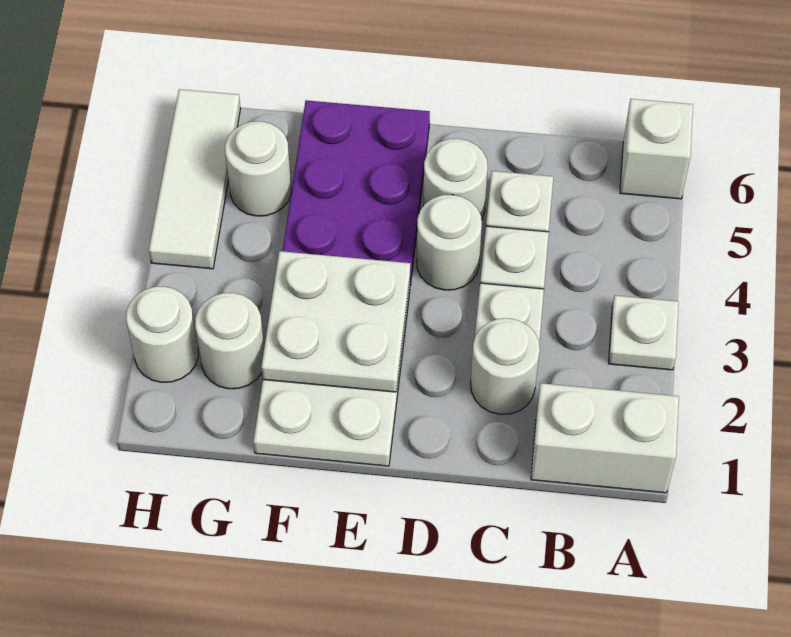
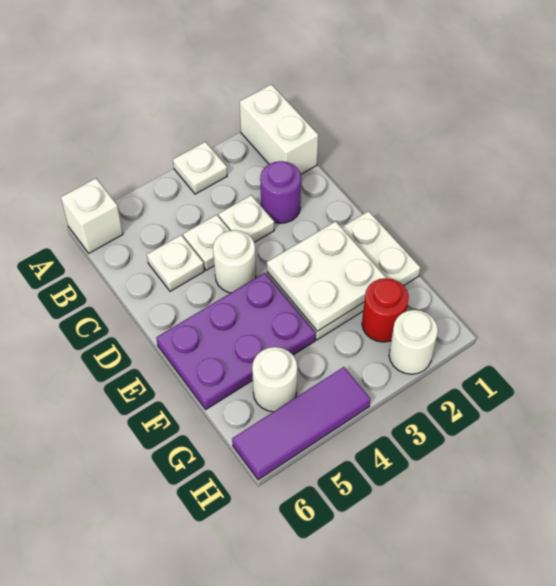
white 1x1 round brick [471,318,540,414] -> purple 1x1 round brick [260,161,301,223]
white 1x1 round brick [423,139,488,219] -> none
white 1x1 round brick [195,293,264,389] -> red 1x1 round brick [362,278,409,342]
white 1x3 tile [149,89,241,269] -> purple 1x3 tile [232,367,371,480]

